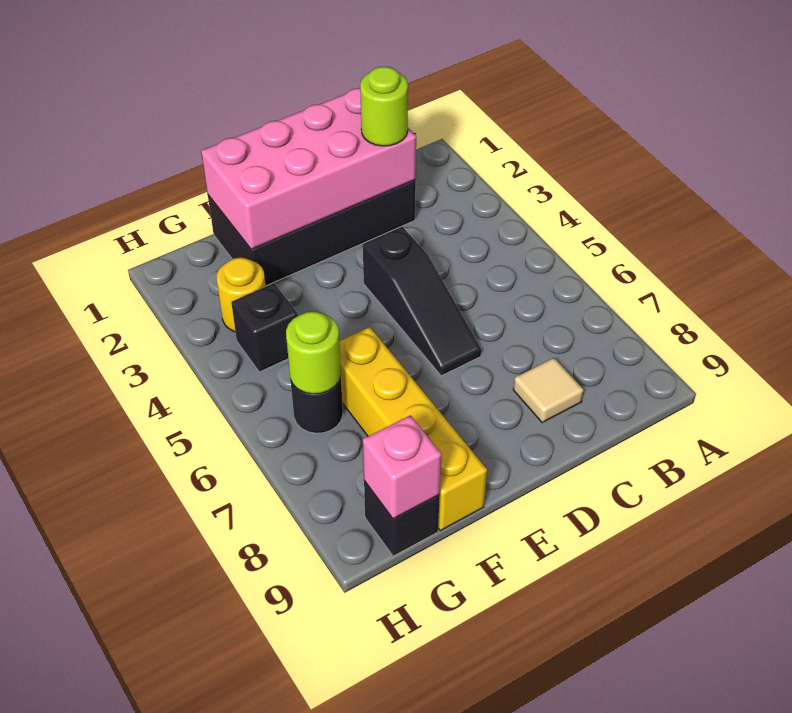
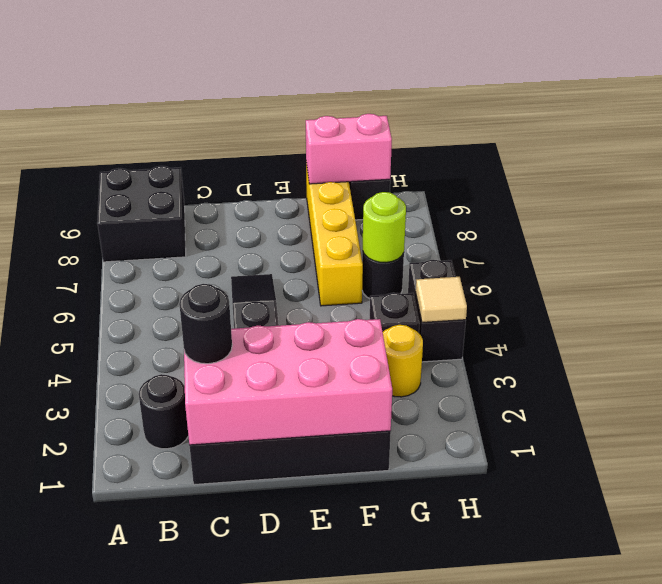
none -> black 2x2 brick [97,166,186,262]
none -> black 1x1 round brick [139,374,188,449]
lime 1x1 round brick [360,67,408,146] -> black 1x1 round brick [179,284,232,364]
tan 1x1 tile [513,358,584,423] -> tan 1x1 tile moved to [416,277,467,322]
pink 1x1 brick [363,415,442,519] -> pink 1x2 brick [306,114,392,184]
none -> black 1x2 brick [408,260,466,362]

